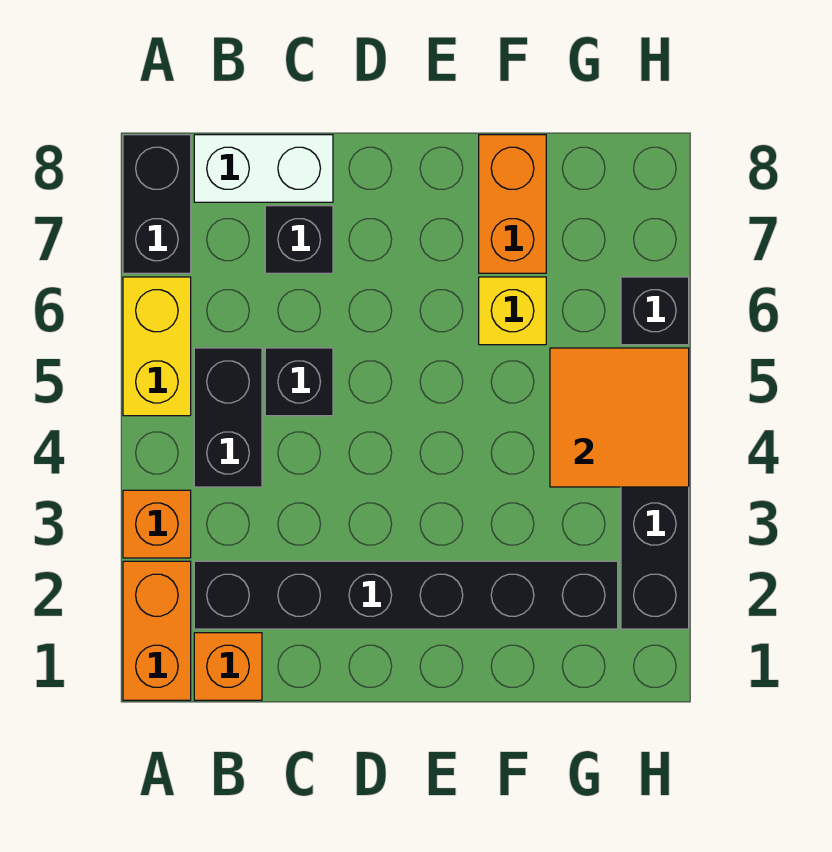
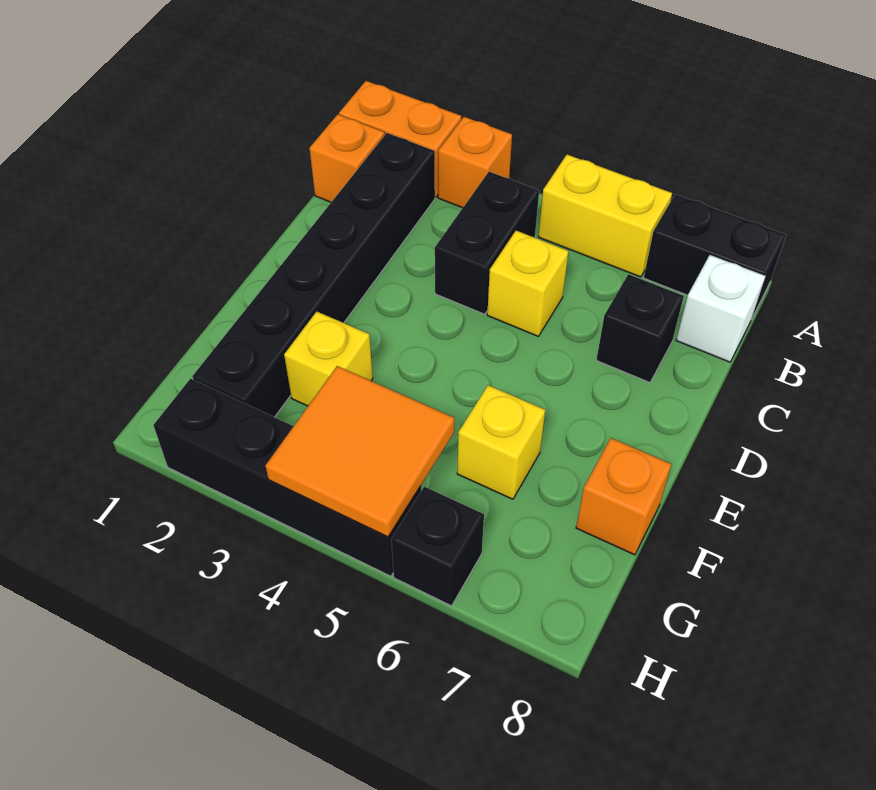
black 1x2 brick [194,348,262,487] -> black 1x2 brick turned to [435,172,539,314]
white 1x2 brick [194,135,333,202] -> white 1x1 brick [676,255,766,362]
black 1x1 brick [265,348,333,416] -> yellow 1x1 brick [487,231,568,336]
none -> yellow 1x1 brick [284,312,373,406]
orange 1x2 brick [479,135,546,273] -> orange 1x1 brick [576,438,671,555]

